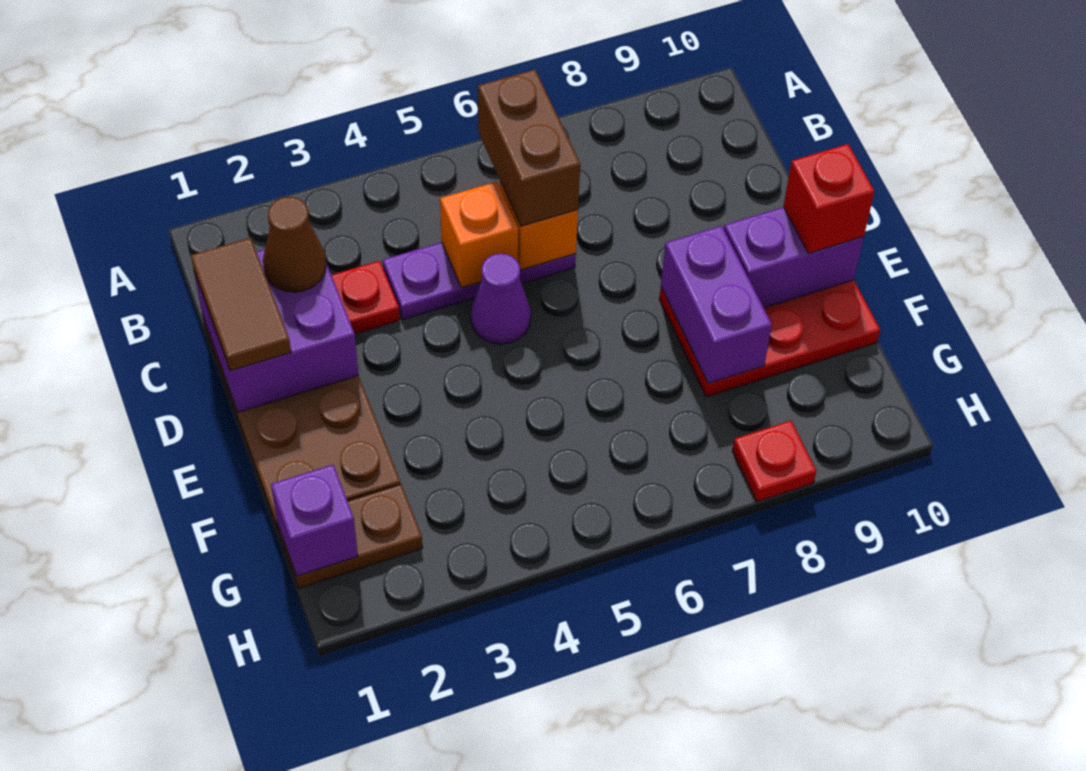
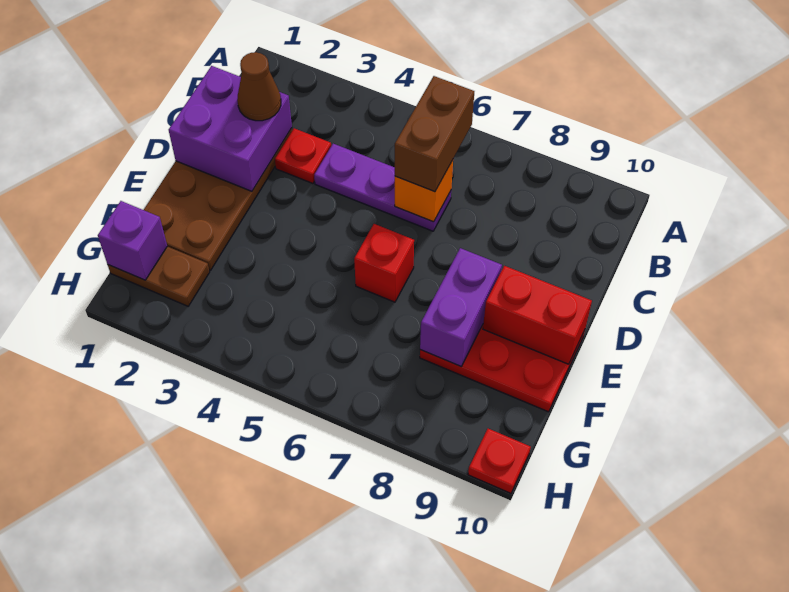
brown 1x2 tile [191,238,291,371] -> none
orange 1x1 brick [440,182,518,288] -> none
purple 1x1 cone [471,253,531,344] -> none
purple 1x2 brick [724,207,864,308] -> red 1x2 brick [483,266,592,364]
red 1x1 brick [784,144,874,253] -> red 1x1 brick moved to [354,224,414,302]
red 1x1 plate [732,421,816,502] -> red 1x1 plate moved to [468,429,531,493]

